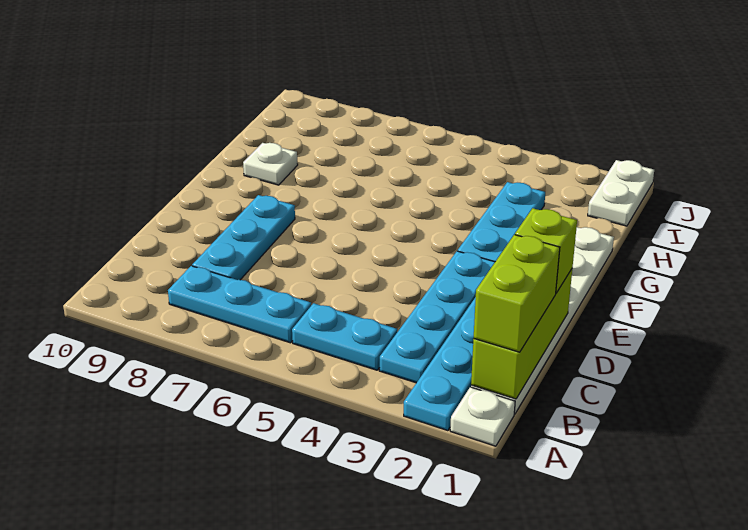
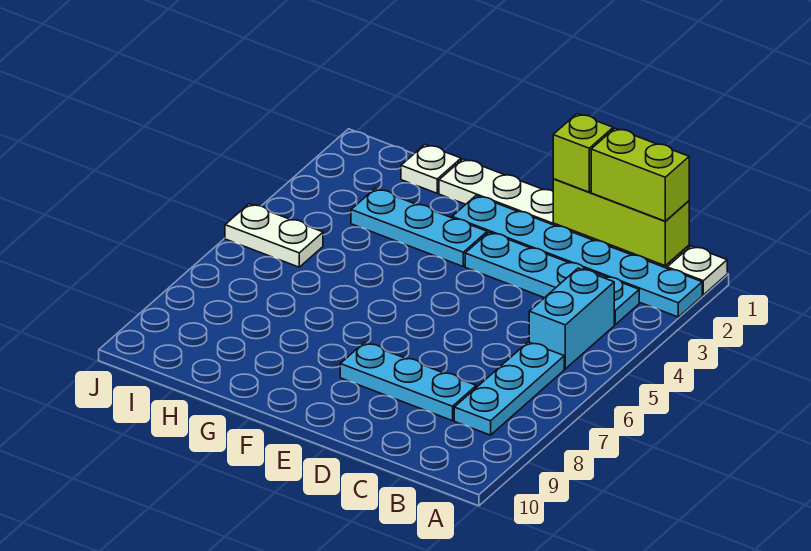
cyan 1x2 plate [292,303,397,370] -> cyan 1x2 brick [529,268,614,369]
white 1x1 plate [243,143,298,185] -> white 1x1 plate moved to [401,145,461,193]
white 1x2 plate [588,160,654,226] -> white 1x2 plate moved to [225,204,323,267]

